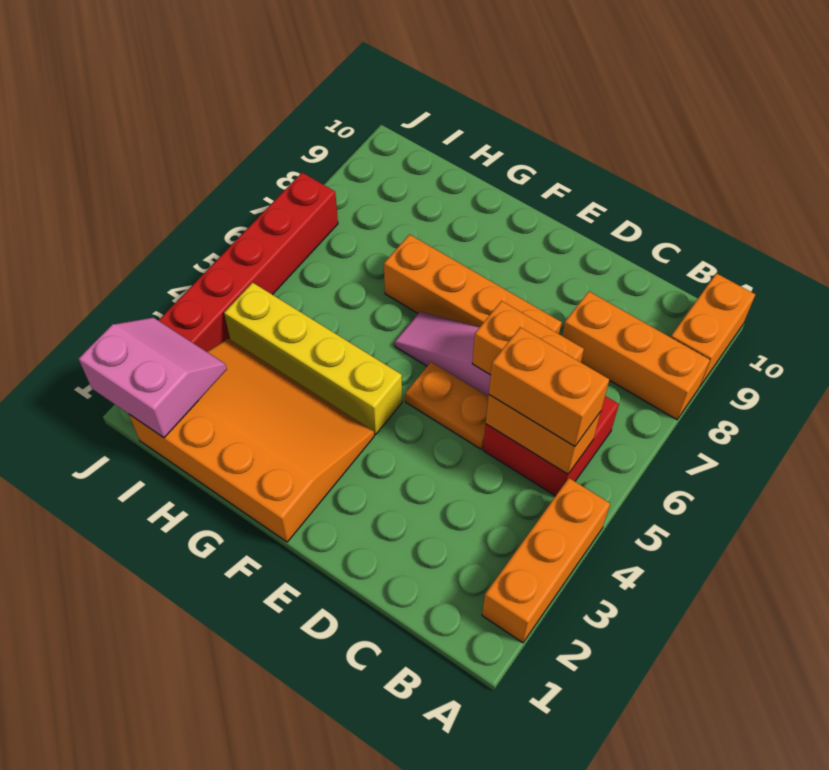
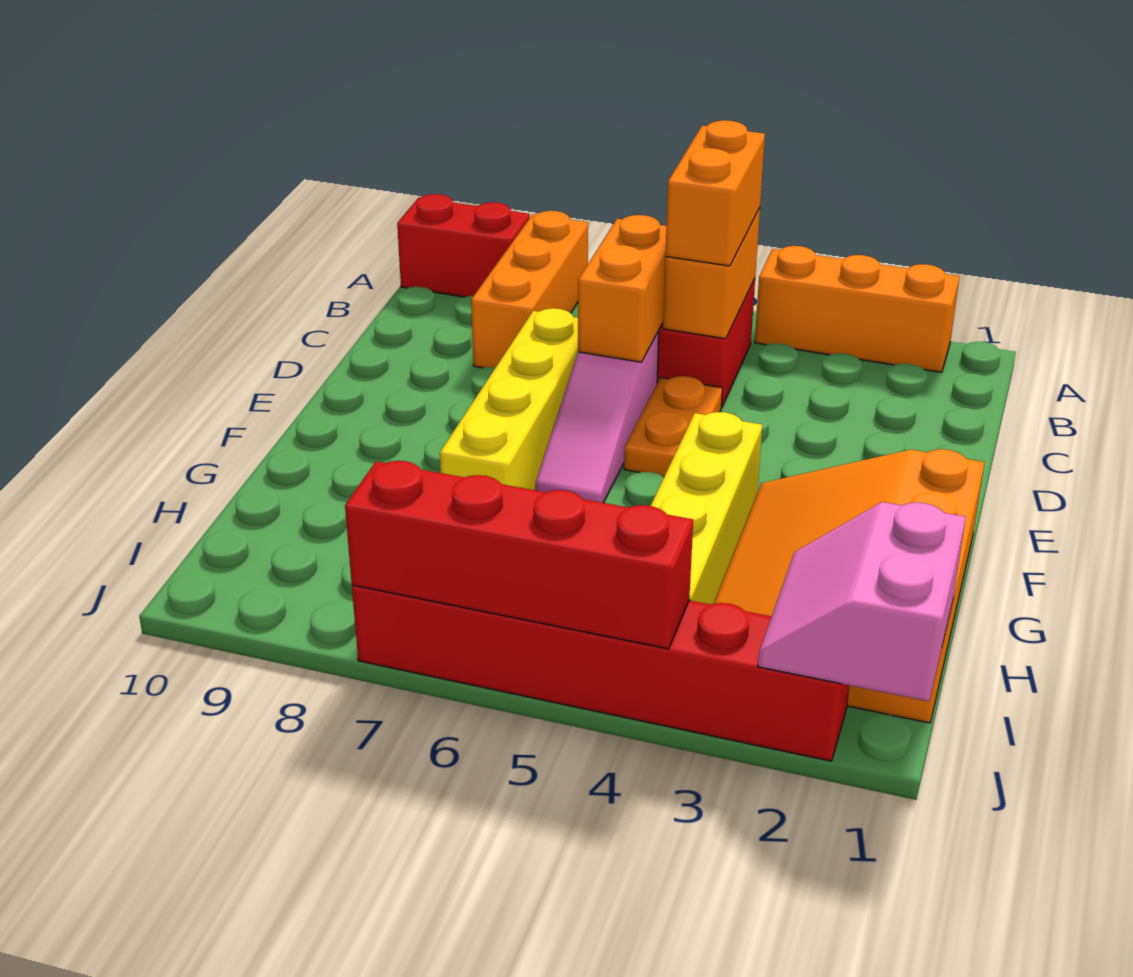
orange 1x2 brick [671,273,755,386] -> red 1x2 brick [397,194,530,297]
orange 1x4 brick [384,235,562,334] -> yellow 1x4 brick [440,308,578,490]
none -> red 1x4 brick [345,461,693,649]

